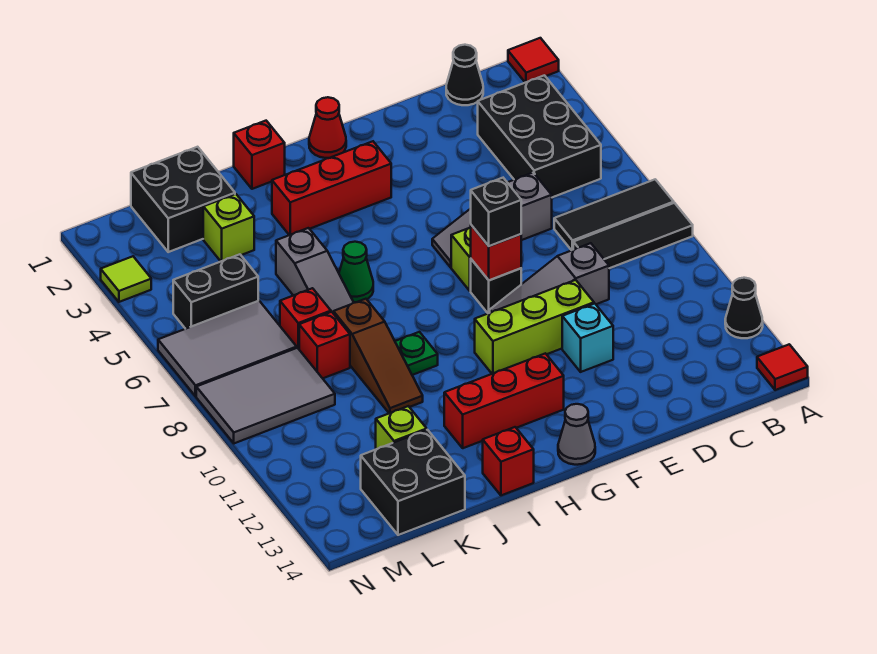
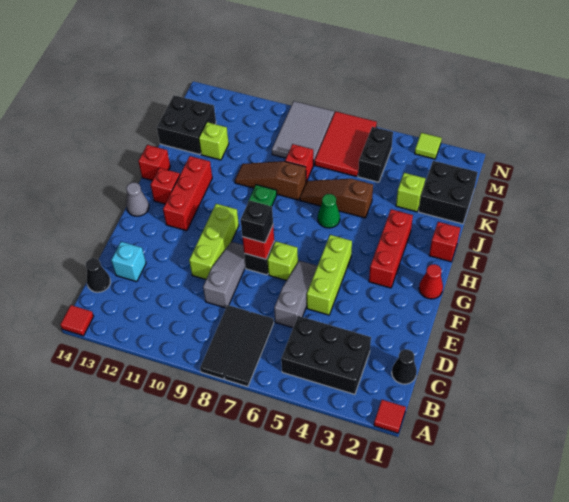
black 1x1 cone [725,278,763,338] -> black 1x1 cone moved to [85,258,110,292]
none -> lime 1x3 brick [307,235,352,315]
cyan 1x1 brick [562,304,613,372] -> cyan 1x1 brick moved to [111,242,146,282]
grey 1x3 slope [276,228,354,313] -> brown 1x3 slope [300,179,373,218]
red 1x1 brick [280,288,331,349] -> red 1x1 brick moved to [151,168,180,204]
grey 2x3 tile [158,301,297,396] -> red 2x3 tile [315,111,377,177]

